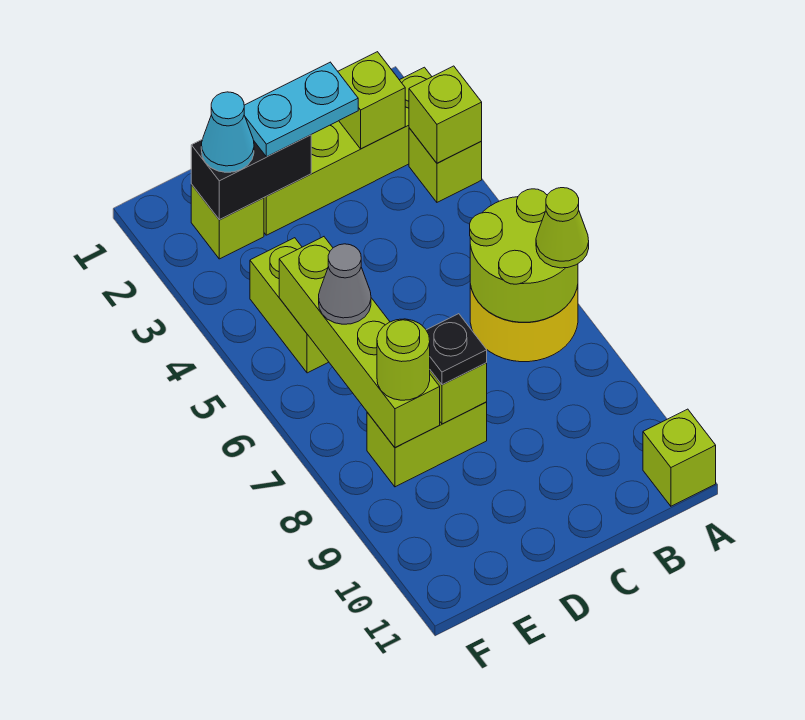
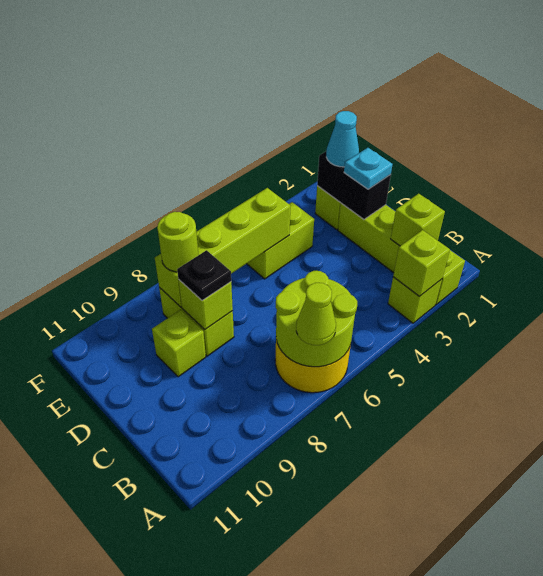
lime 1x1 brick [643,409,716,506] -> lime 1x1 brick moved to [152,310,206,377]
cyan 1x2 plate [244,62,358,157] -> cyan 1x1 plate [344,148,393,189]
grey 1x1 cone [319,244,371,324] -> none

